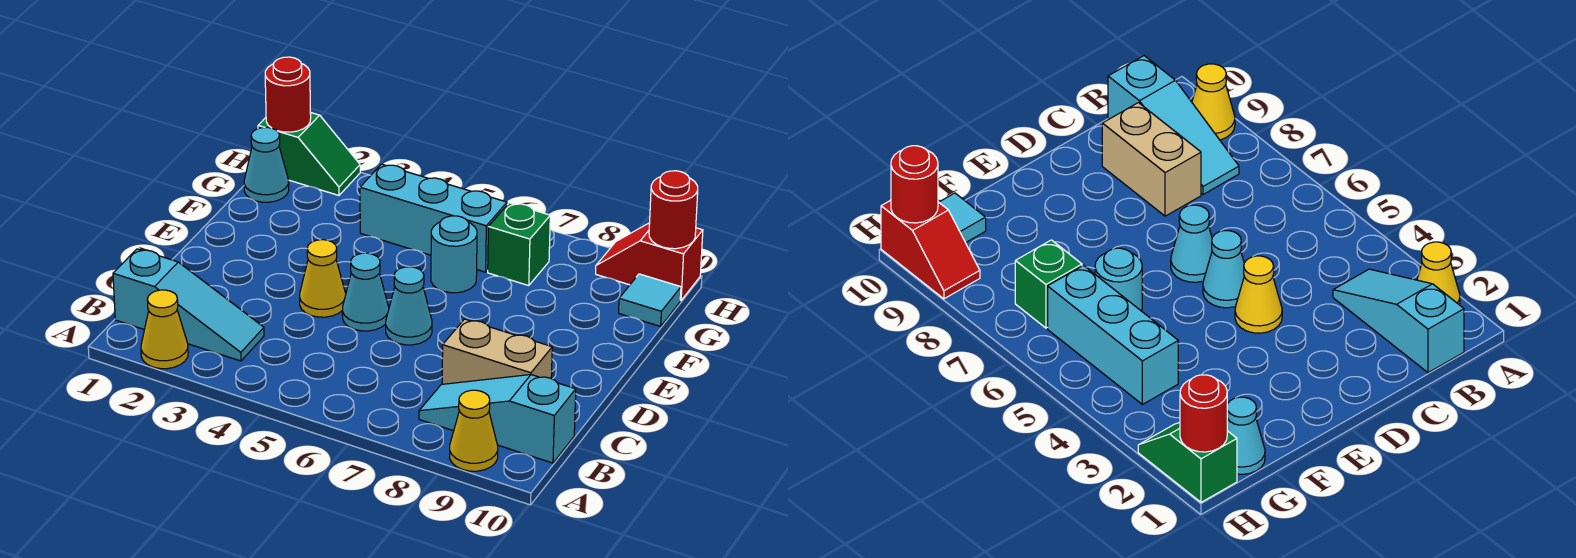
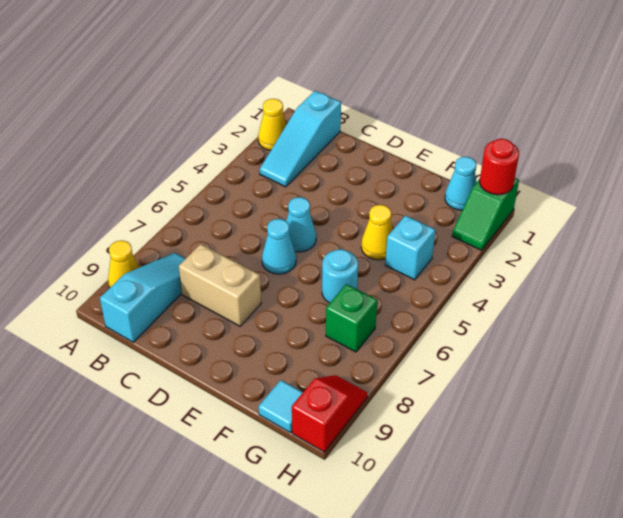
tan 1x2 brick [442,319,552,384] -> tan 1x2 brick turned to [179,244,261,326]
yellow 1x1 cone [300,240,346,317] -> yellow 1x1 cone moved to [361,205,393,260]
cyan 1x3 brick [360,164,507,272] -> cyan 1x1 brick [385,215,435,280]
red 1x1 round brick [649,171,698,249] -> none

